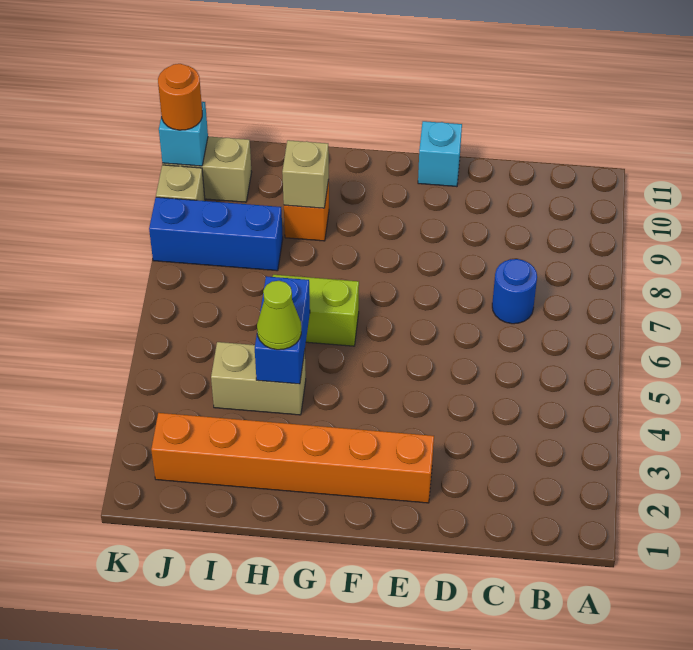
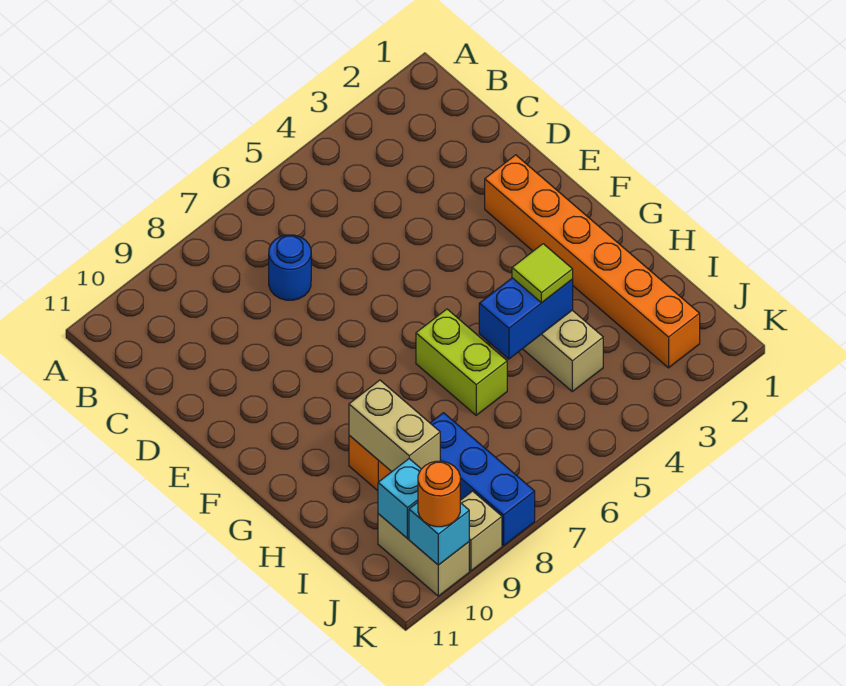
cyan 1x1 brick [418,121,462,187] -> cyan 1x1 brick moved to [378,459,421,538]
lime 1x1 cone [257,281,301,350] -> lime 1x1 tile [512,244,573,303]
tan 1x1 brick [282,140,329,208] -> tan 1x2 brick [349,380,440,472]

